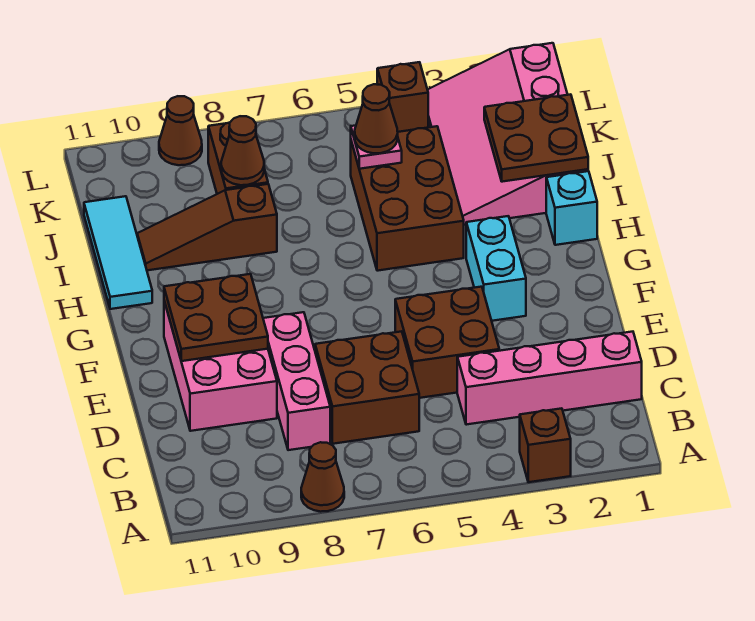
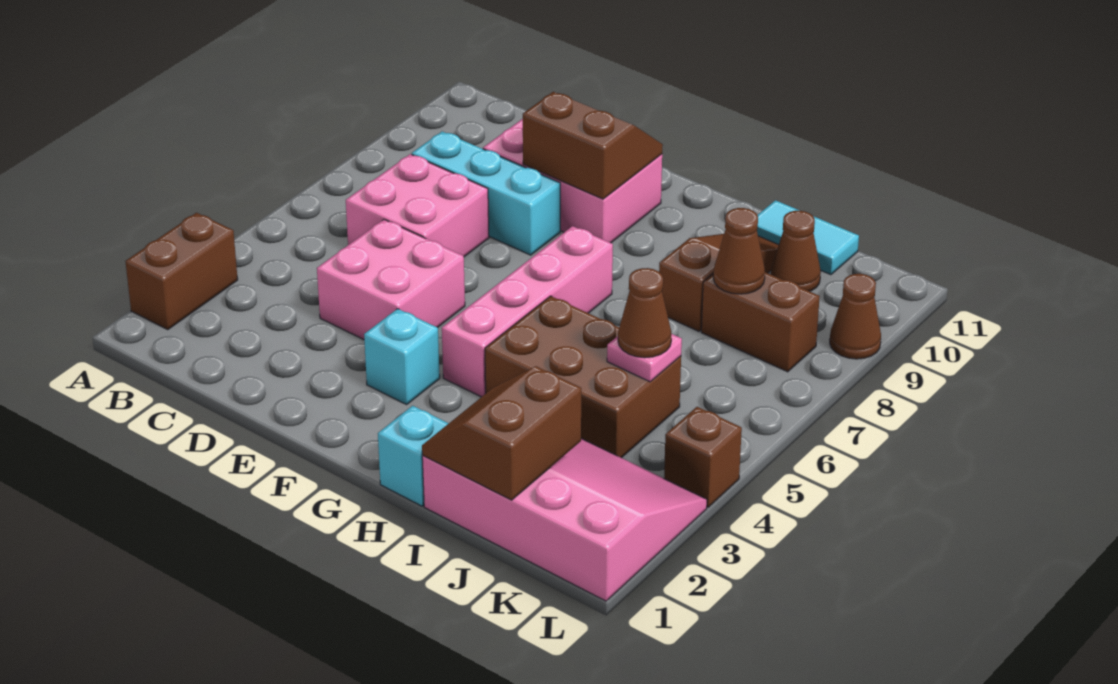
brown 1x1 brick [520,408,571,482] -> brown 1x2 brick [125,213,238,330]
brown 1x1 cone [301,442,344,512] -> brown 1x1 cone moved to [771,211,821,291]
pink 1x4 brick [457,332,642,425] -> pink 1x4 brick moved to [442,226,613,397]
brown 2x2 brick [315,331,419,444] -> pink 2x2 brick [346,154,489,257]
pink 1x3 brick [263,312,330,450] -> cyan 1x3 brick [412,131,560,255]
brown 2x2 brick [395,287,499,398] -> pink 2x2 brick [317,220,465,340]
brown 2x2 plate [164,274,268,361] -> brown 2x2 slope [523,92,663,199]
cyan 1x2 brick [466,216,526,321] -> cyan 1x1 brick [364,309,440,404]
cyan 1x3 tile [84,196,152,309] -> cyan 1x2 tile [757,200,859,275]
brown 2x2 plate [484,94,588,182] -> brown 2x2 slope [422,366,581,500]

